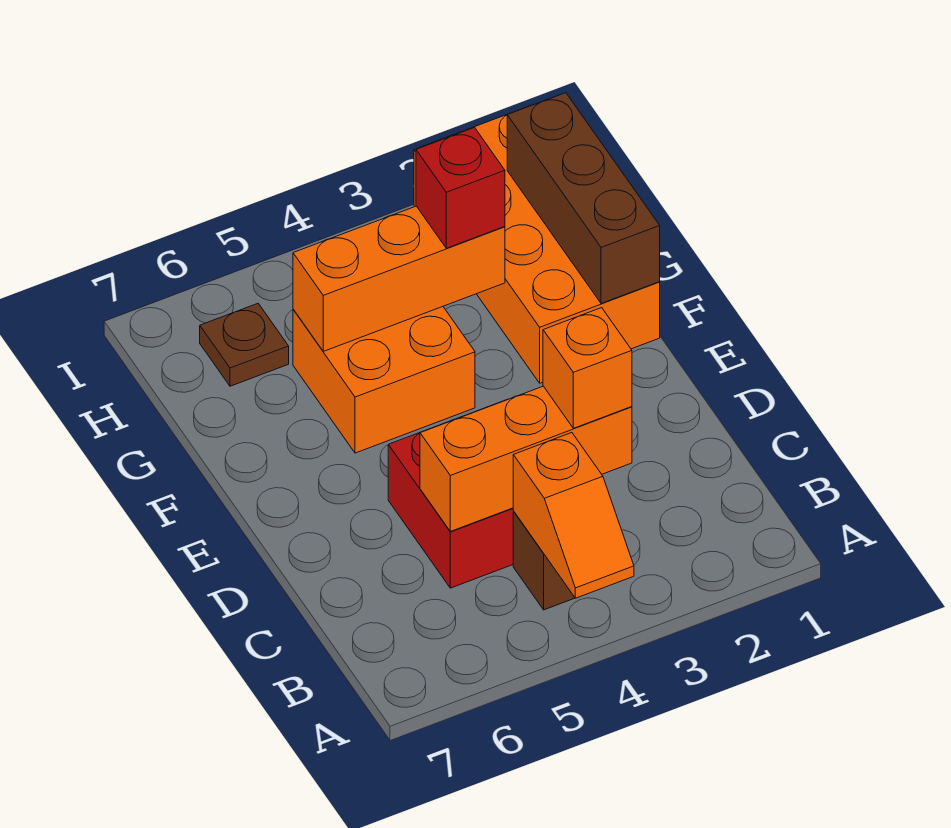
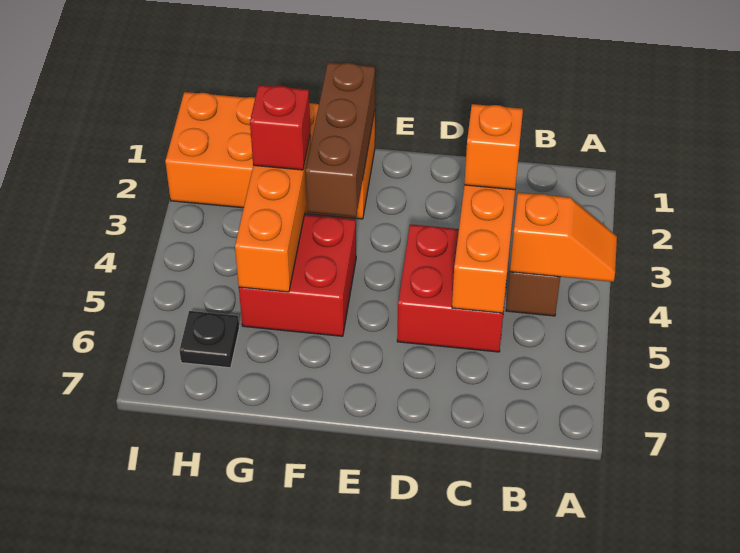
brown 1x3 brick [507,93,660,304] -> brown 1x3 brick turned to [306,62,375,217]
orange 2x2 brick [293,307,475,453] -> red 2x2 brick [239,214,356,336]
brown 1x1 plate [200,304,289,386] -> black 1x1 plate [179,311,239,368]

